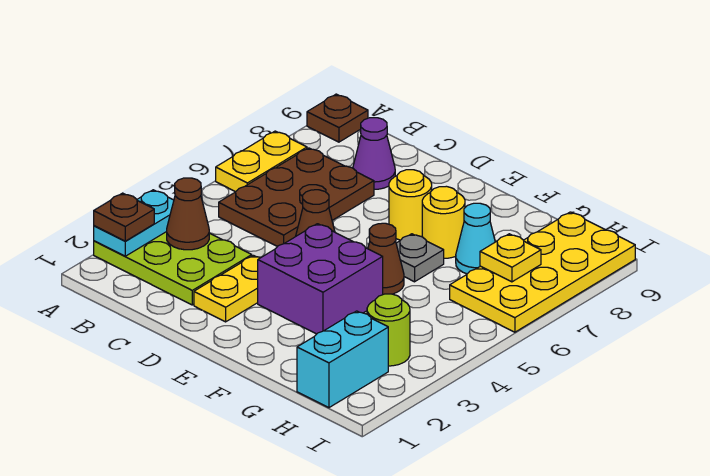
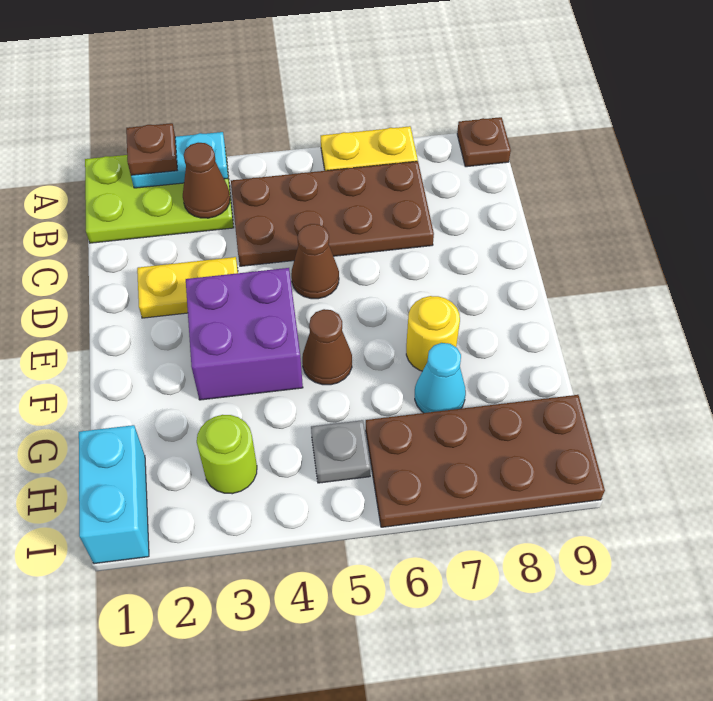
lime 2x3 plate [94,232,252,305] -> lime 2x3 plate turned to [85,149,234,243]
brown 2x3 plate [219,148,374,246] -> brown 2x4 plate [231,161,434,266]
purple 1x1 cone [353,118,395,189] -> none
yellow 1x1 round brick [389,170,432,240] -> none
grey 1x1 plate [396,234,444,282] -> grey 1x1 plate moved to [311,420,370,483]
cyan 1x2 brick [297,311,388,408] -> cyan 1x2 brick turned to [79,425,149,564]
yellow 2x4 plate [450,212,635,332] -> brown 2x4 plate [366,395,605,527]
yellow 1x1 plate [480,234,541,282] -> none

